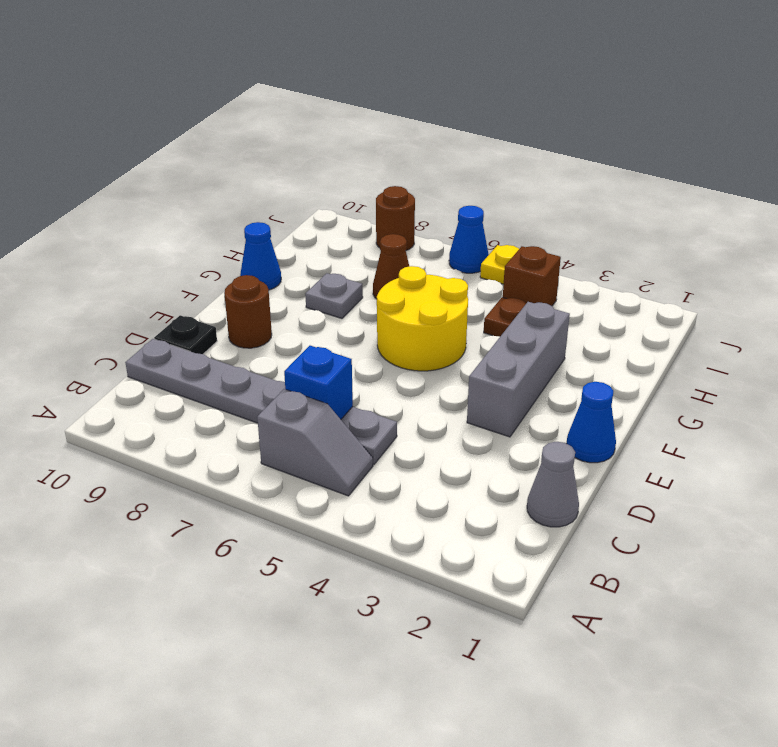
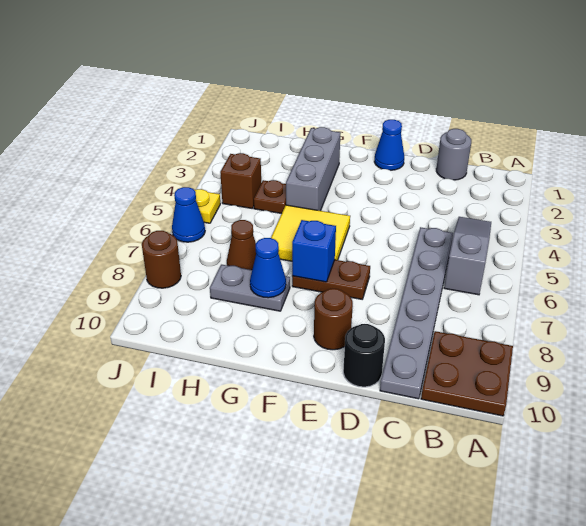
none -> brown 2x2 plate [421,331,513,416]
grey 1x2 slope [257,389,373,496] -> grey 1x3 slope [444,217,491,295]
grey 1x1 cone [527,442,579,527] -> grey 1x1 round brick [436,129,471,180]
blue 1x1 brick [284,346,353,419] -> blue 1x1 brick moved to [292,220,336,282]
black 1x1 plate [154,315,217,354] -> black 1x1 round brick [343,324,385,387]
grey 1x3 brick [467,302,570,437] -> grey 1x3 brick turned to [286,127,341,211]
none -> brown 1x2 plate [292,260,370,299]
yellow 2x2 round brick [377,266,468,371] -> yellow 2x2 tile [271,205,350,261]
grey 1x1 plate [305,273,363,318] -> grey 1x2 plate [210,265,290,311]
blue 1x1 cone [240,222,281,290] -> blue 1x1 cone moved to [250,238,286,298]

